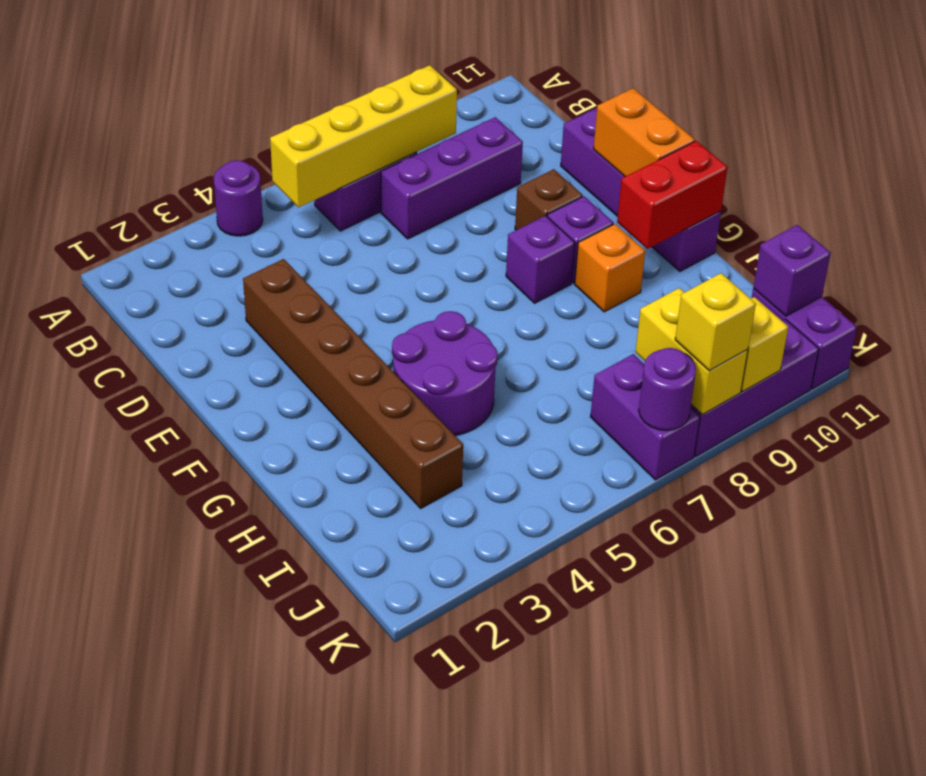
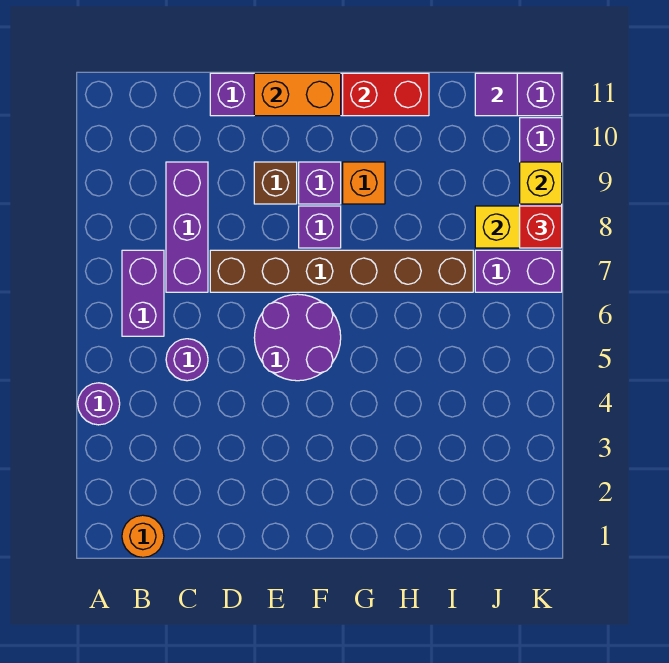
none -> orange 1x1 round brick [122,515,164,557]
yellow 1x4 brick [270,65,457,208] -> none
brown 1x6 brick [243,259,463,508] -> brown 1x6 brick moved to [210,250,473,292]
purple 2x2 round brick [392,311,498,435] -> purple 2x2 round brick moved to [254,294,341,381]
red 1x2 brick [617,141,728,249] -> red 1x2 brick turned to [343,73,429,116]
purple 1x1 brick [753,225,831,316] -> purple 1x1 tile [475,73,517,116]
purple 1x1 round brick [639,348,696,431] -> purple 1x1 round brick moved to [166,339,208,381]
yellow 1x1 brick [675,273,756,371] -> red 1x1 brick [520,206,562,248]

